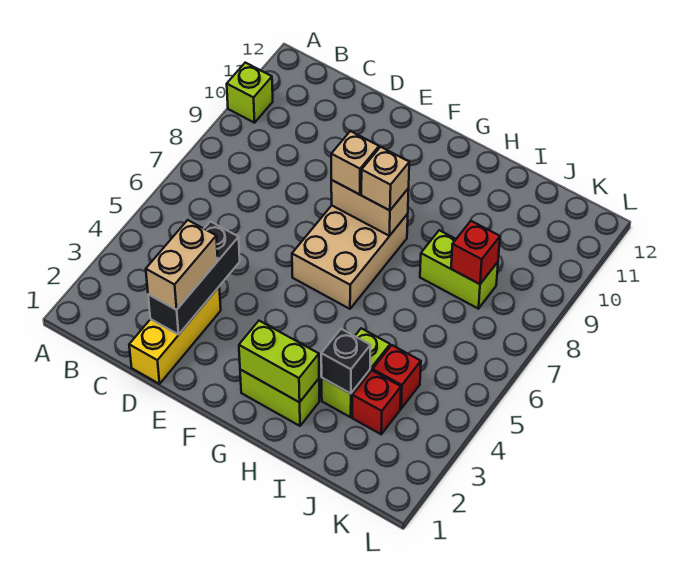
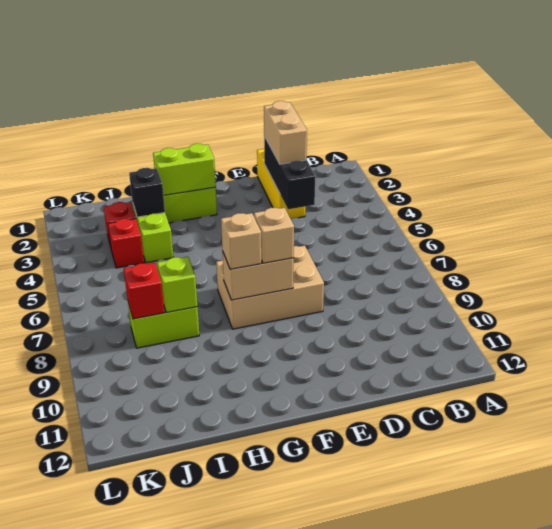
lime 1x1 brick [227,63,273,123] -> lime 1x1 brick moved to [157,257,197,313]
tan 2x3 brick [292,206,408,309] -> tan 2x3 brick turned to [216,246,324,329]

